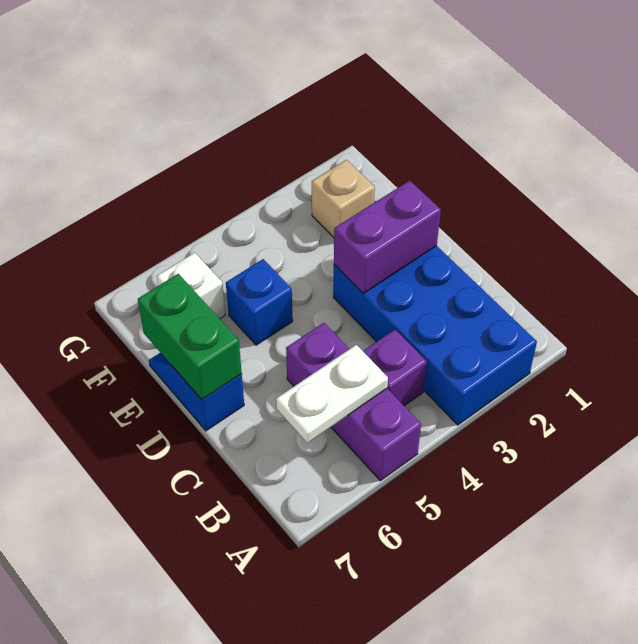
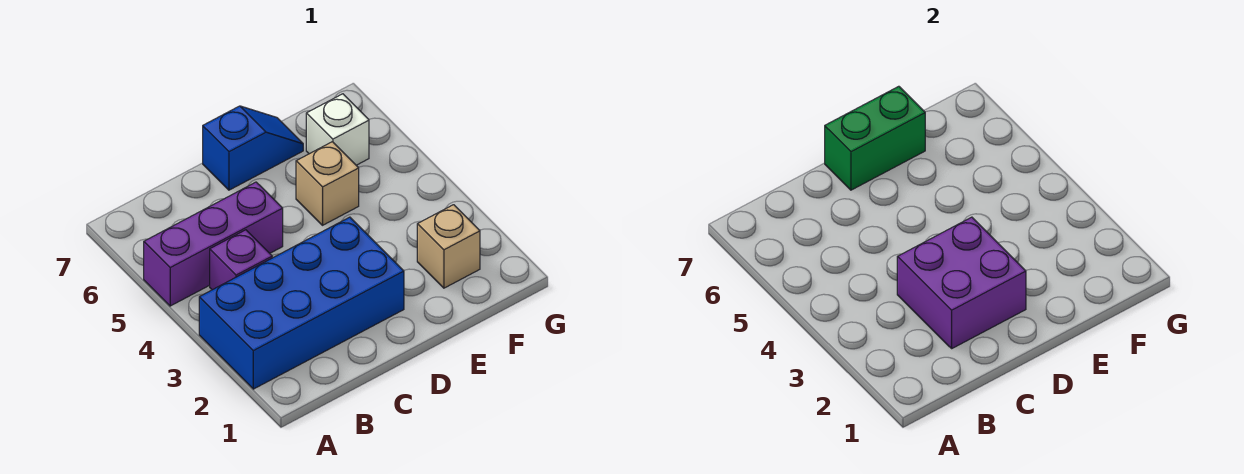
white 1x2 plate [276,345,388,443] -> none
purple 1x2 brick [334,181,441,293] -> purple 2x2 brick [897,217,1026,348]
blue 1x1 brick [226,259,293,345] -> tan 1x1 brick [296,142,359,225]

